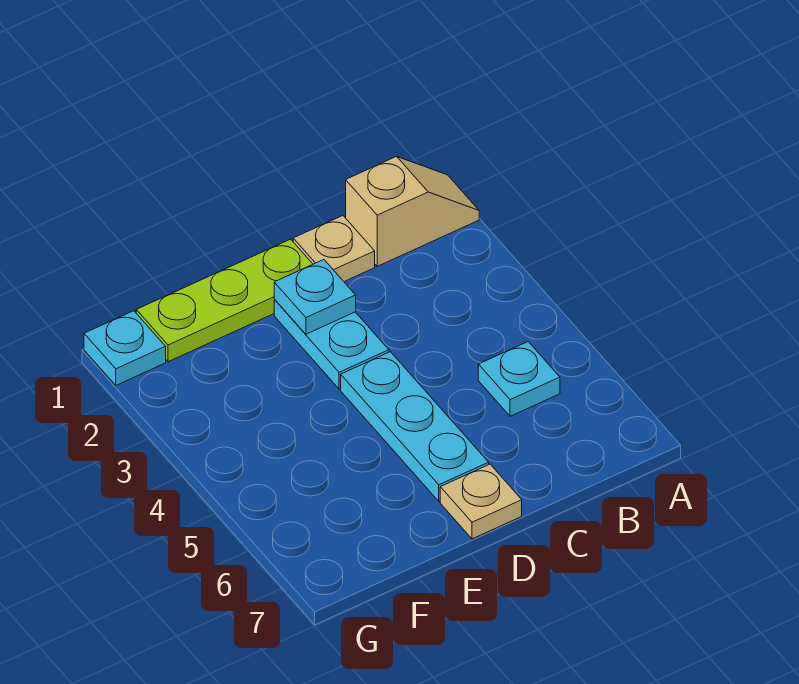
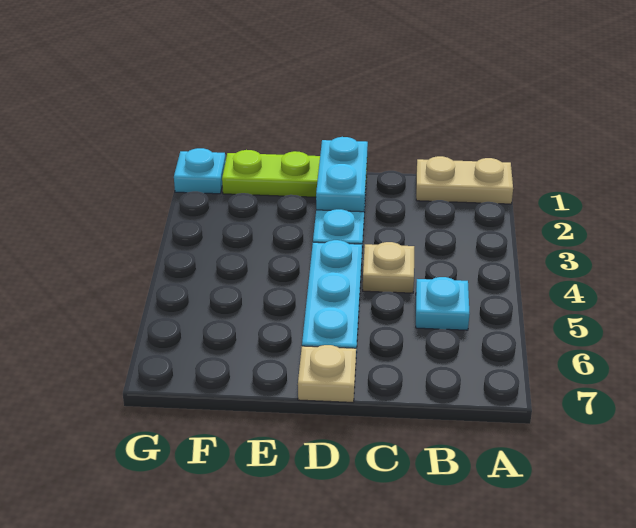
tan 1x2 slope [346,156,479,266] -> tan 1x2 plate [416,156,513,204]
tan 1x1 plate [293,216,375,282] -> tan 1x1 plate moved to [363,242,414,293]
cyan 1x1 plate [274,260,356,334] -> cyan 1x2 plate [316,137,368,212]

